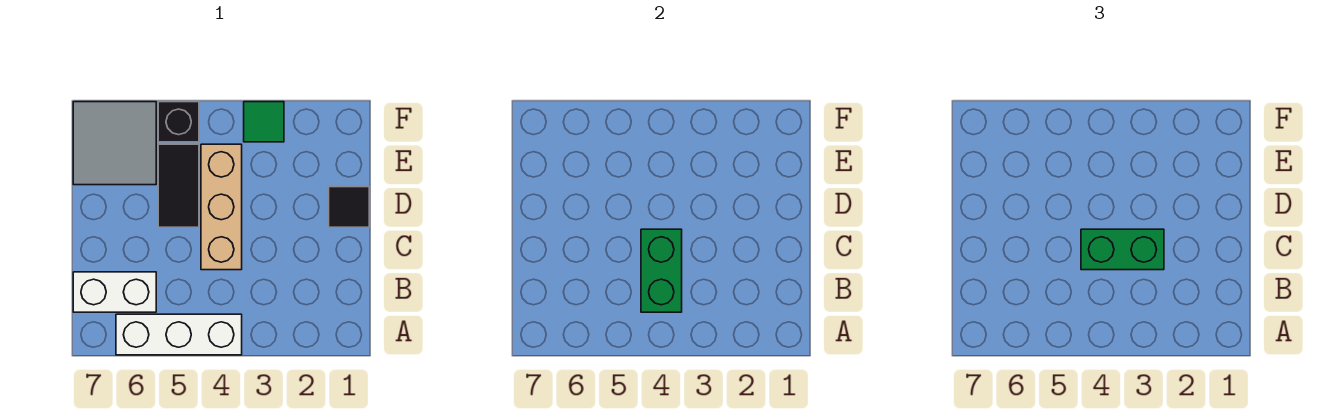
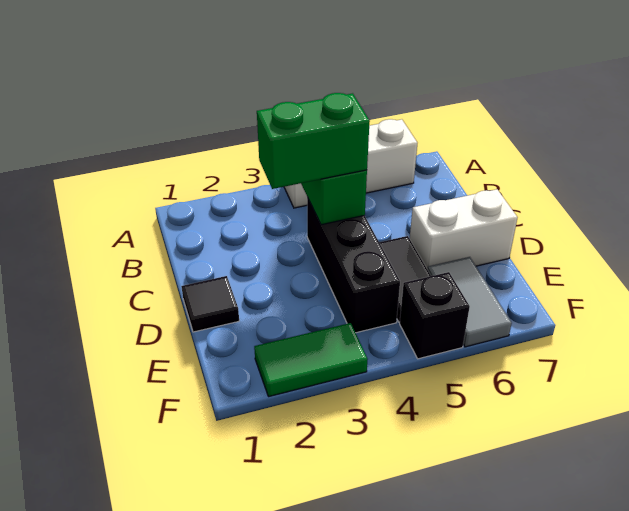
white 1x2 brick [73,272,156,312] -> white 1x2 brick moved to [410,189,518,270]
tan 1x3 brick [201,144,242,270] -> black 1x3 brick [307,198,400,333]
grey 2x2 tile [73,102,156,185] -> grey 1x2 tile [428,257,512,347]
green 1x1 tile [244,102,284,142] -> green 1x2 tile [254,323,368,396]

